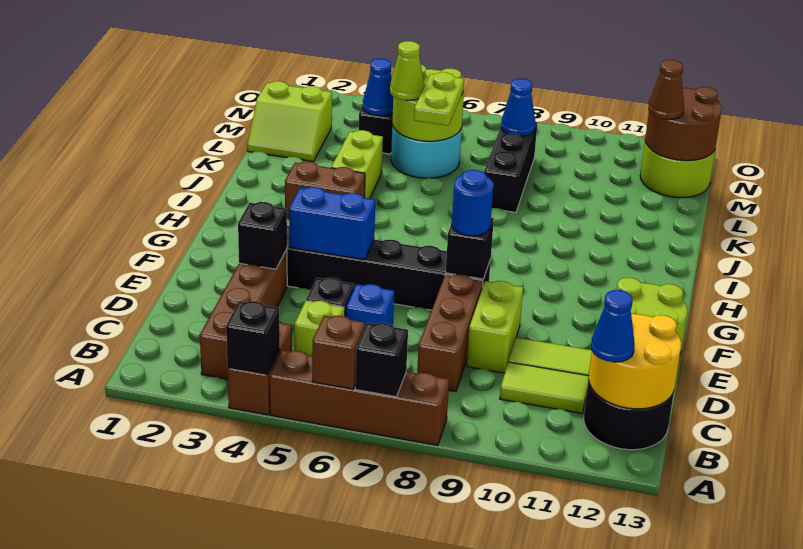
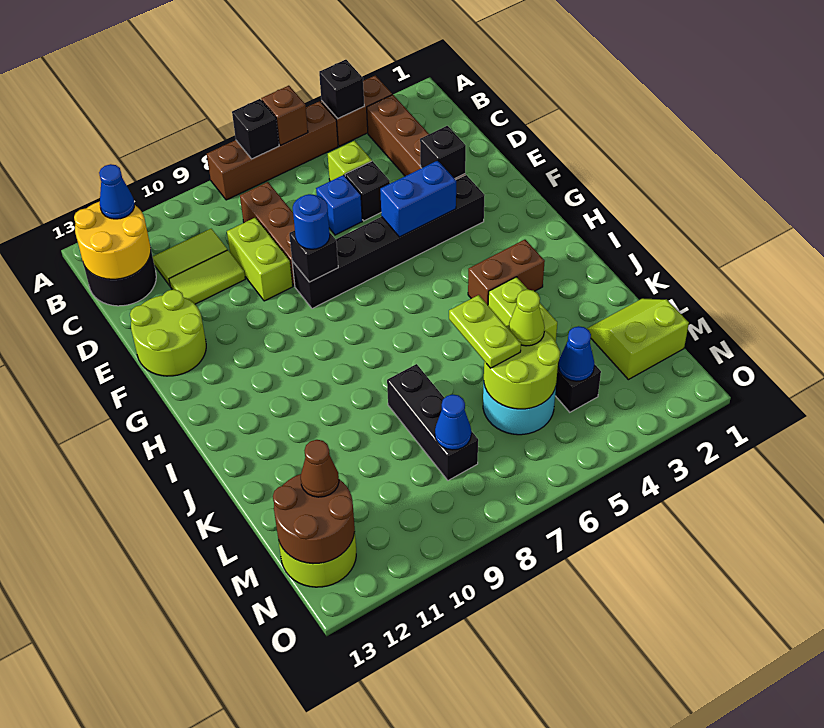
brown 1x2 brick [228,323,292,415] -> brown 1x2 brick turned to [321,75,392,146]

